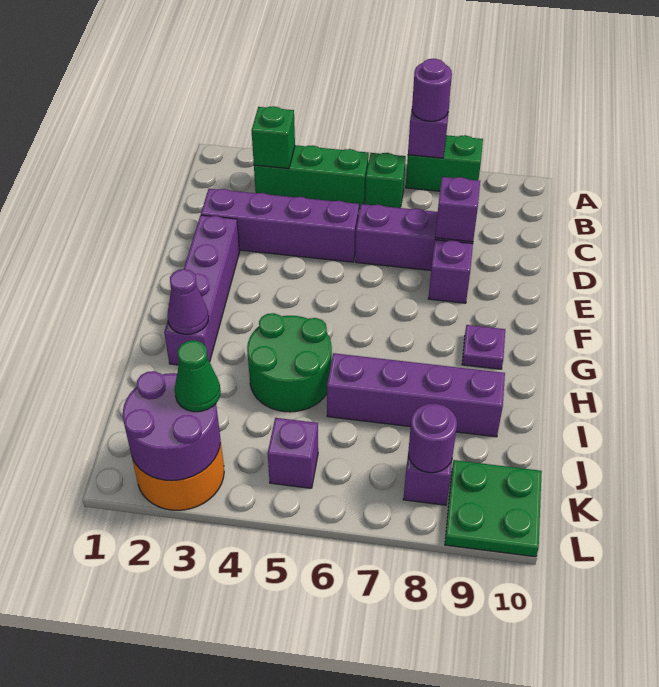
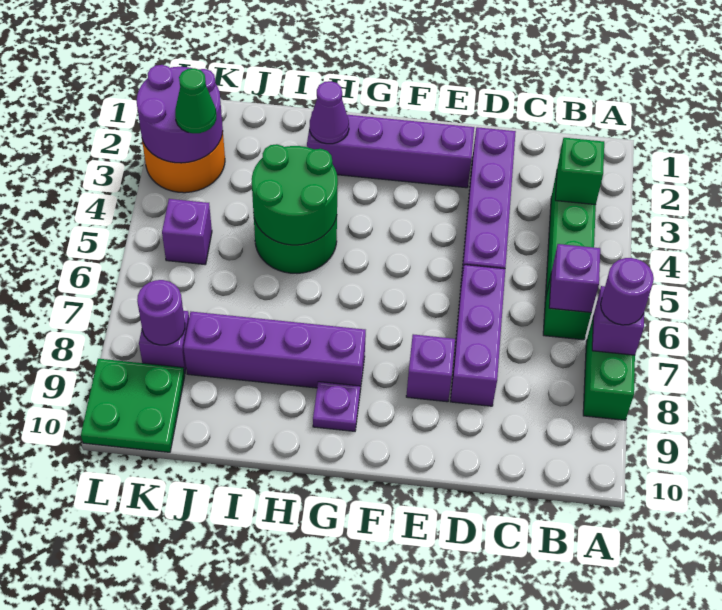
purple 1x1 brick [435,177,480,242] -> purple 1x1 brick moved to [549,244,600,312]
none -> green 2x2 round brick [252,144,338,245]
purple 1x4 brick [327,353,505,437] -> purple 1x4 brick turned to [184,312,366,389]

